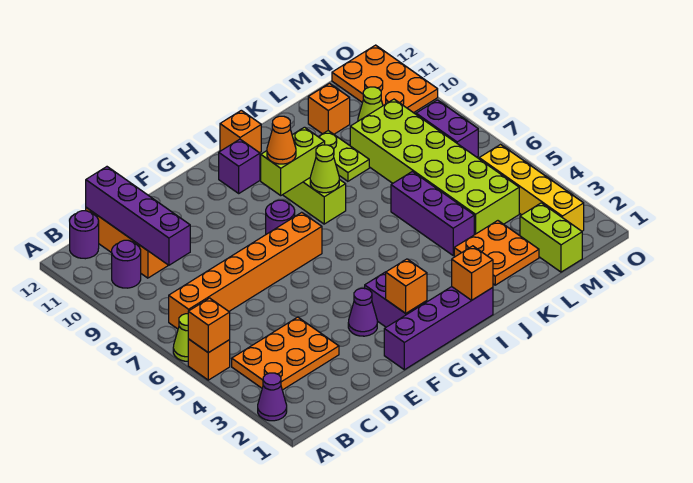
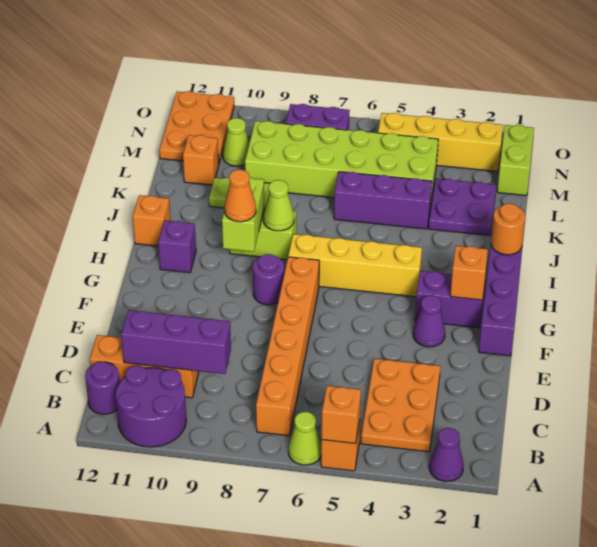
purple 1x1 round brick [112,240,141,288] -> purple 2x2 round brick [116,366,186,447]
purple 1x4 brick [86,167,190,265] -> purple 1x3 brick [121,310,231,374]
none -> yellow 1x4 brick [288,234,422,297]
orange 1x1 brick [452,246,493,300] -> orange 1x1 round brick [491,203,525,255]
orange 2x2 plate [454,221,539,285] -> purple 2x2 plate [429,179,496,235]
lime 1x2 brick [520,203,582,272] -> lime 1x2 brick turned to [497,125,534,196]
orange 2x3 plate [332,45,438,113] -> orange 2x3 plate turned to [159,91,234,163]

